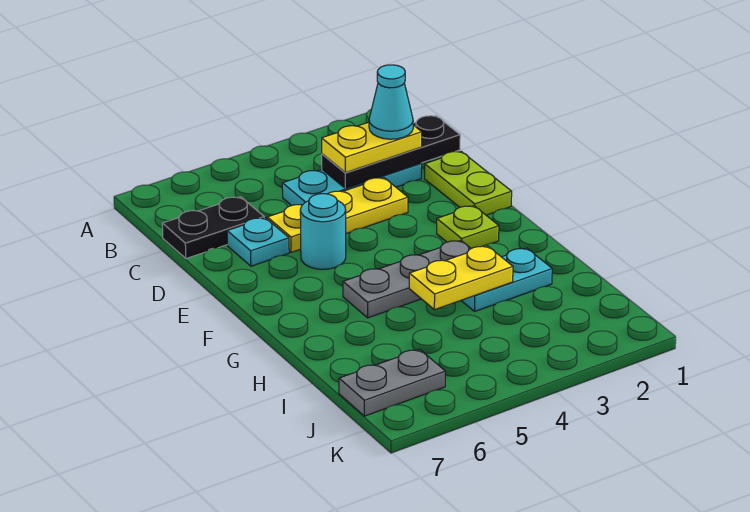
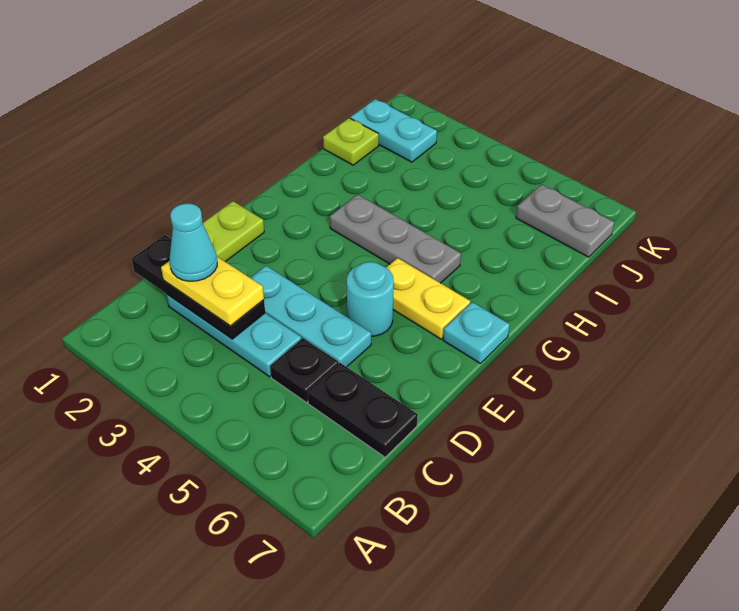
none -> black 1x1 plate [270,338,339,402]
yellow 1x3 plate [267,178,408,252] -> cyan 1x3 plate [250,266,371,367]
cyan 1x1 plate [227,218,289,266] -> cyan 1x1 plate moved to [443,302,510,364]
lime 1x1 plate [437,206,499,249] -> lime 1x1 plate moved to [323,118,379,165]
cyan 1x2 plate [461,248,552,311] -> cyan 1x2 plate moved to [350,99,437,162]
yellow 1x2 plate [409,246,513,310] -> yellow 1x2 plate moved to [386,258,470,339]

